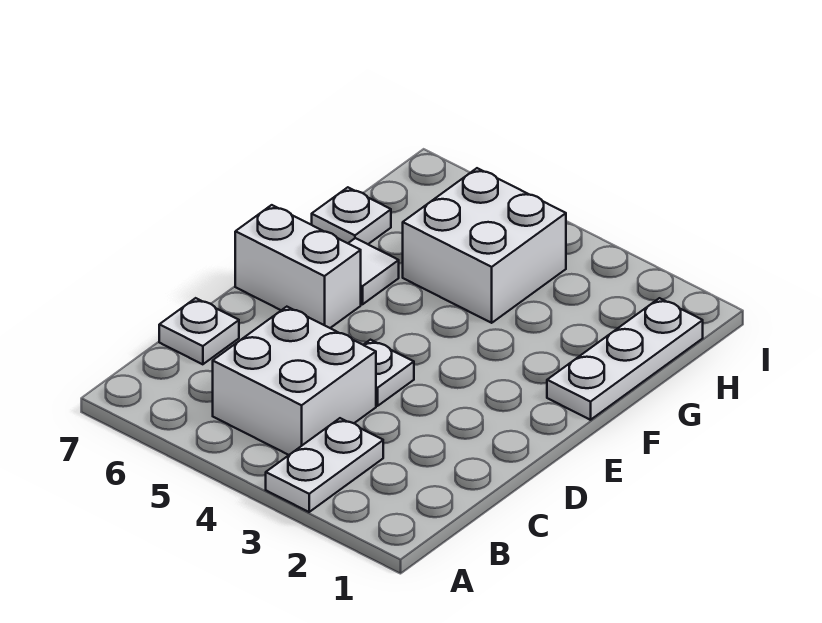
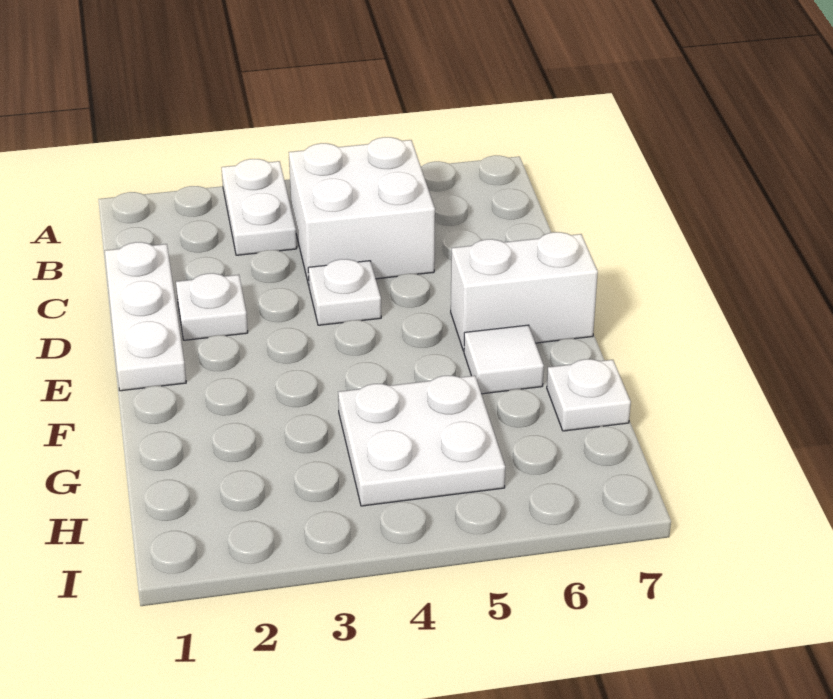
white 1x1 plate [159,298,239,364] -> white 1x1 plate moved to [176,273,248,340]
white 1x3 plate [547,298,703,420] -> white 1x3 plate moved to [105,242,186,391]
white 2x2 brick [403,168,566,323] -> white 2x2 plate [338,376,505,506]

